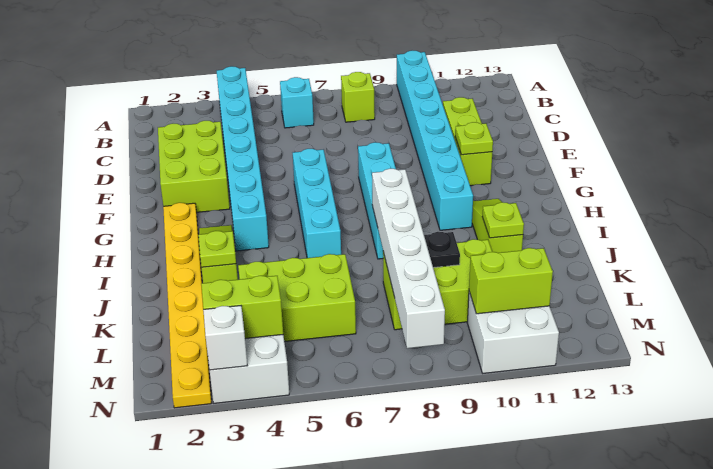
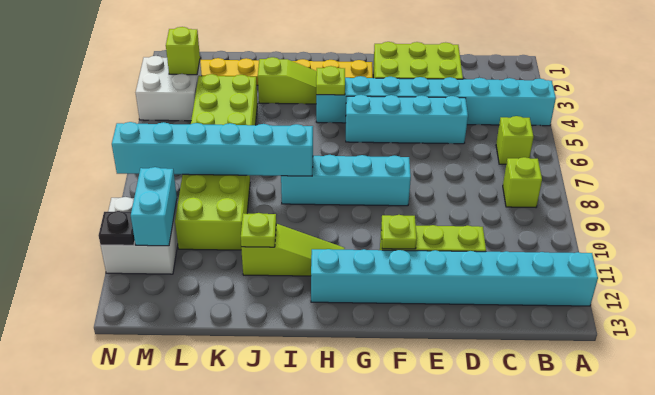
cyan 1x8 brick [397,51,473,230] -> cyan 1x8 brick moved to [311,249,598,306]
cyan 1x1 brick [280,77,314,128] -> lime 1x1 brick [496,116,534,164]
cyan 1x4 brick [293,149,341,258] -> cyan 1x4 brick moved to [346,95,468,144]
white 1x6 brick [372,169,445,348] -> cyan 1x6 brick [112,122,313,176]
lime 1x1 plate [198,231,236,267] -> lime 1x1 plate moved to [316,66,345,95]
black 1x1 plate [424,232,460,268] -> black 1x1 plate moved to [99,211,135,245]
lime 1x2 brick [201,276,283,339] -> lime 1x1 brick [166,27,200,75]
lime 1x2 brick [469,248,553,314] -> cyan 1x2 brick [131,167,177,246]
white 1x1 brick [203,306,247,370] -> none

